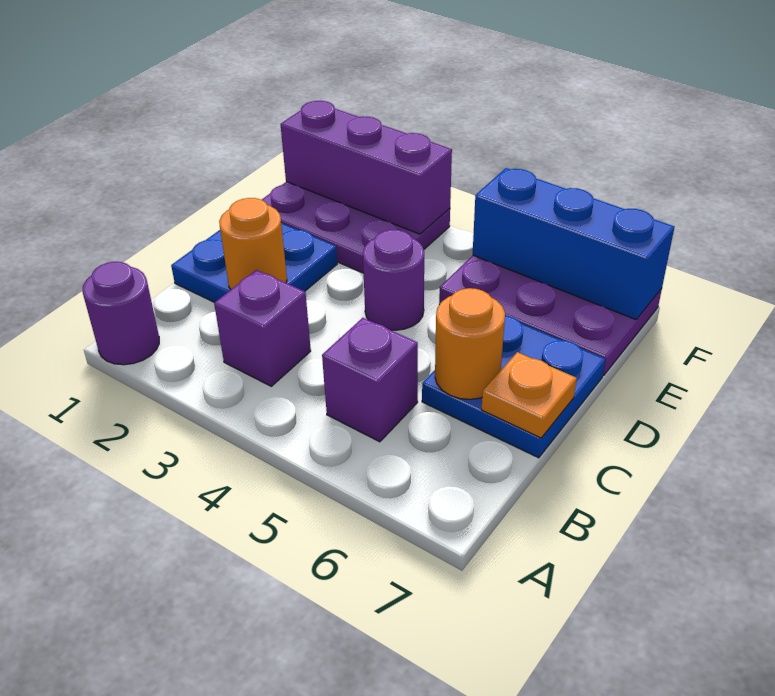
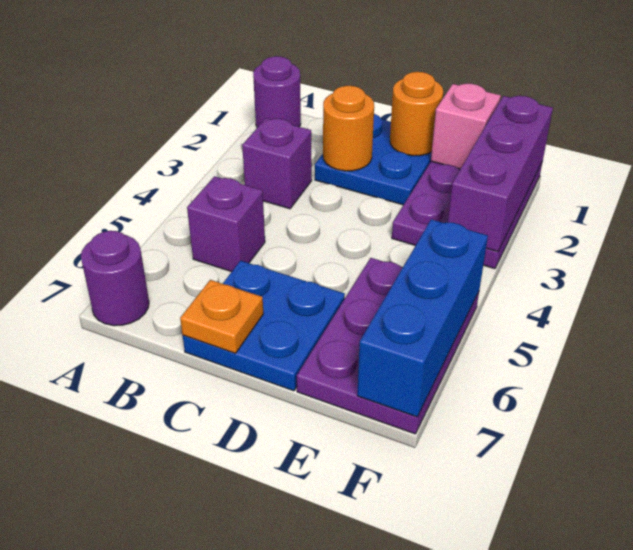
orange 1x1 round brick [435,288,505,399] -> orange 1x1 round brick moved to [390,72,443,156]
purple 1x1 round brick [363,230,424,330] -> purple 1x1 round brick moved to [81,231,149,326]
none -> pink 1x1 brick [431,84,501,169]

